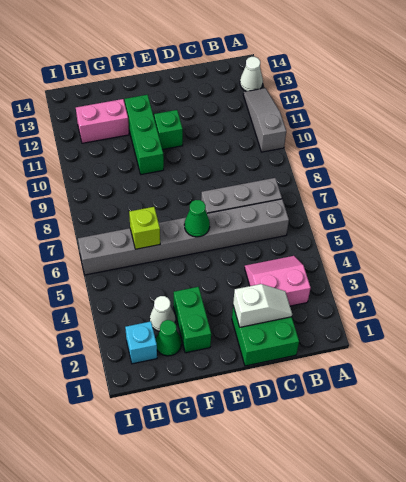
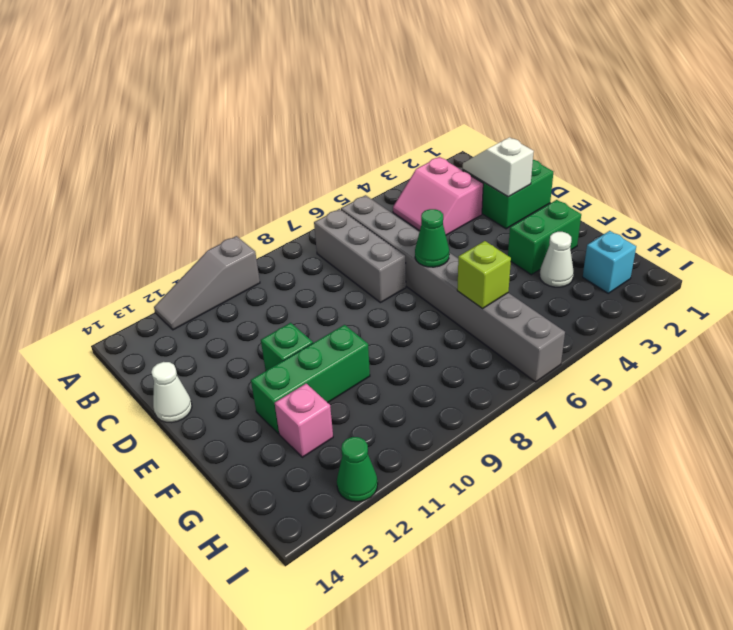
white 1x1 cone [240,57,263,91] -> white 1x1 cone moved to [151,362,192,423]
green 1x1 cone [156,320,181,356] -> green 1x1 cone moved to [337,437,378,502]
pink 1x2 brick [76,99,129,143] -> pink 1x1 brick [275,384,333,457]

